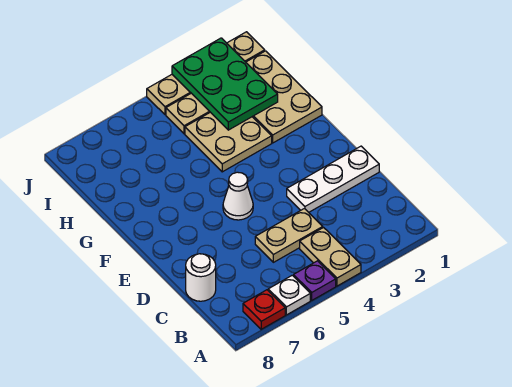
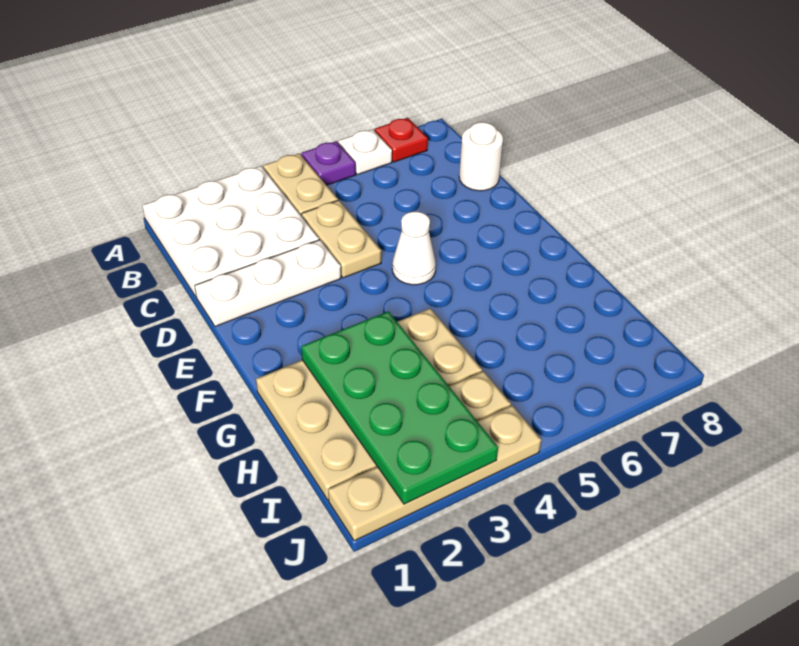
none -> white 3x3 plate [142,166,319,296]
tan 1x2 plate [255,209,323,262] -> tan 1x2 plate turned to [302,200,381,278]
green 2x3 plate [172,38,278,130] -> green 2x4 plate [301,311,498,504]

